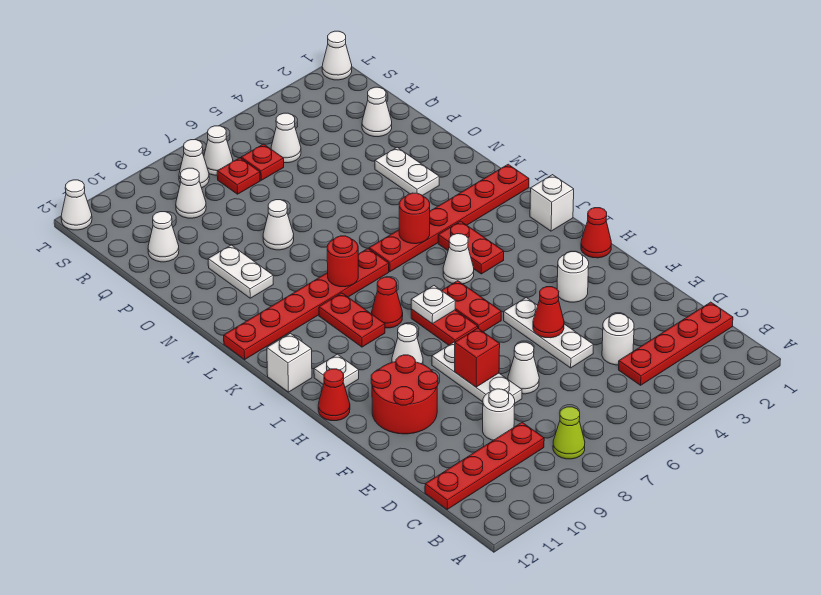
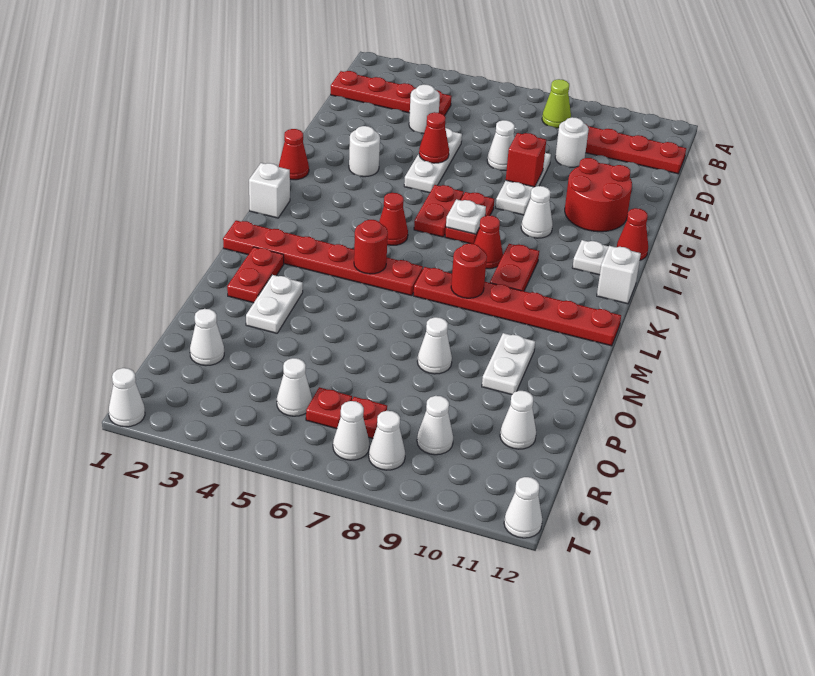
red 1x2 plate [438,221,504,274] -> red 1x2 plate moved to [227,247,284,303]
white 1x1 cone [443,234,474,284] -> red 1x1 cone [379,193,408,245]

